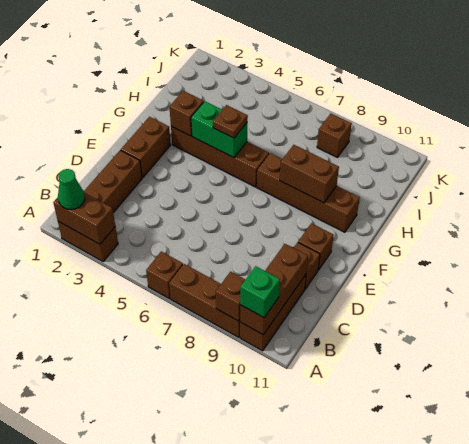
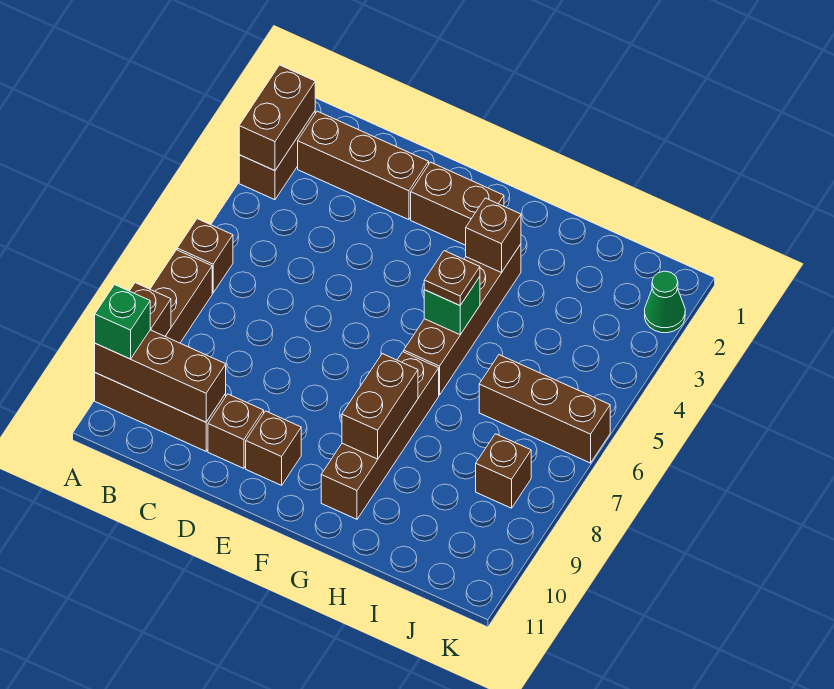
green 1x1 cone [58,169,85,209] -> green 1x1 cone moved to [645,271,685,333]
green 1x2 brick [191,101,247,158] -> green 1x1 brick [424,277,480,335]
none -> brown 1x3 brick [479,355,610,463]

